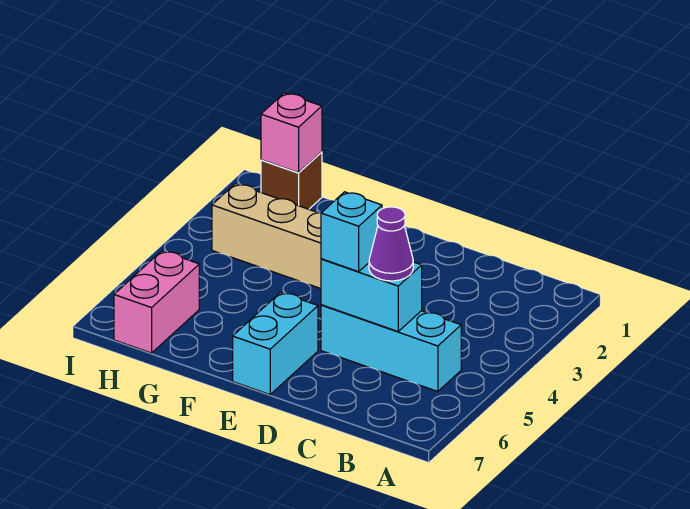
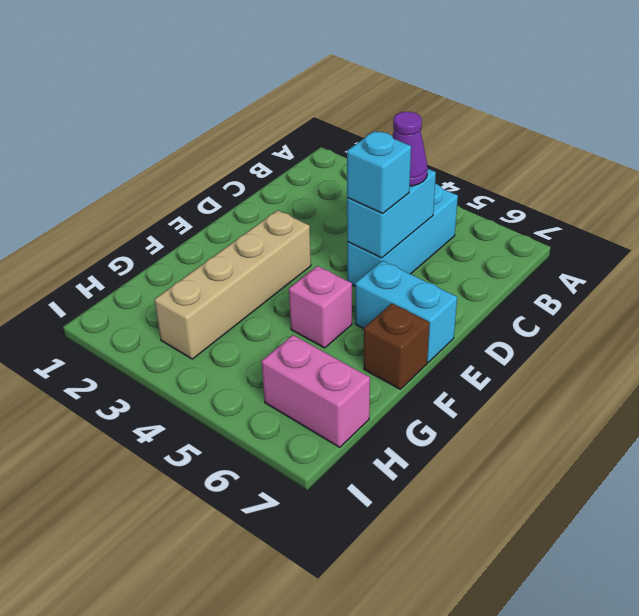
brown 1x1 brick [261,152,322,209] -> brown 1x1 brick moved to [364,304,430,389]
pink 1x1 brick [261,93,322,173] -> pink 1x1 brick moved to [289,266,352,348]

